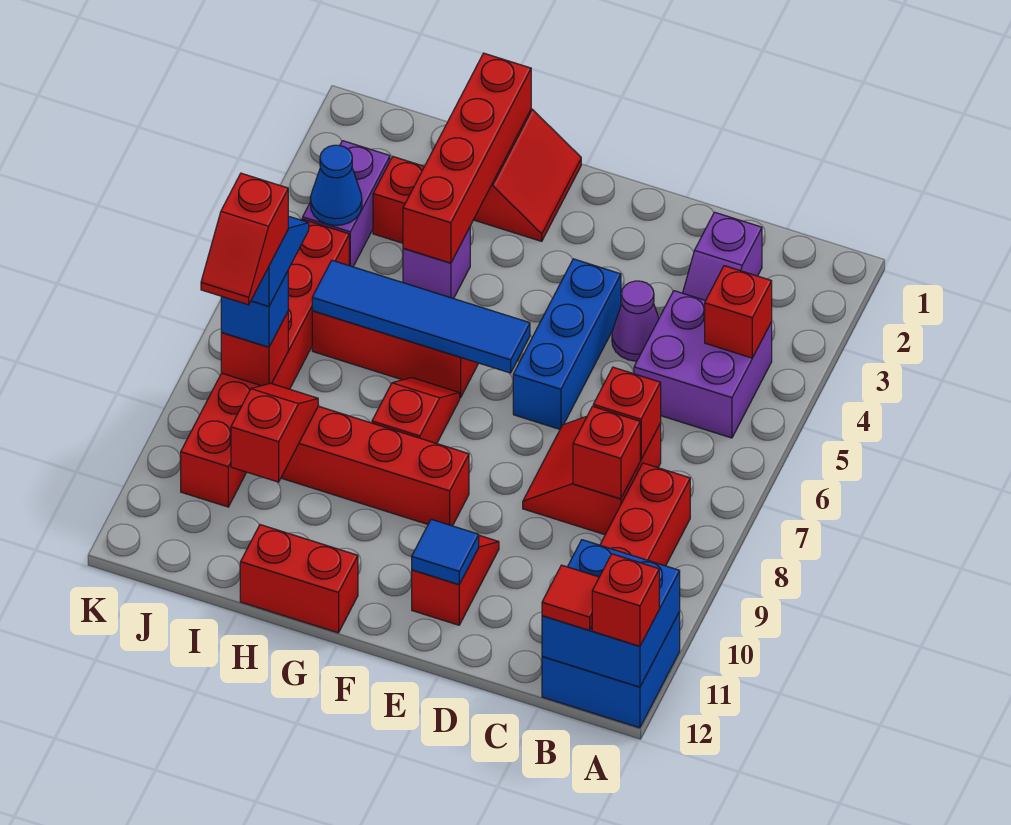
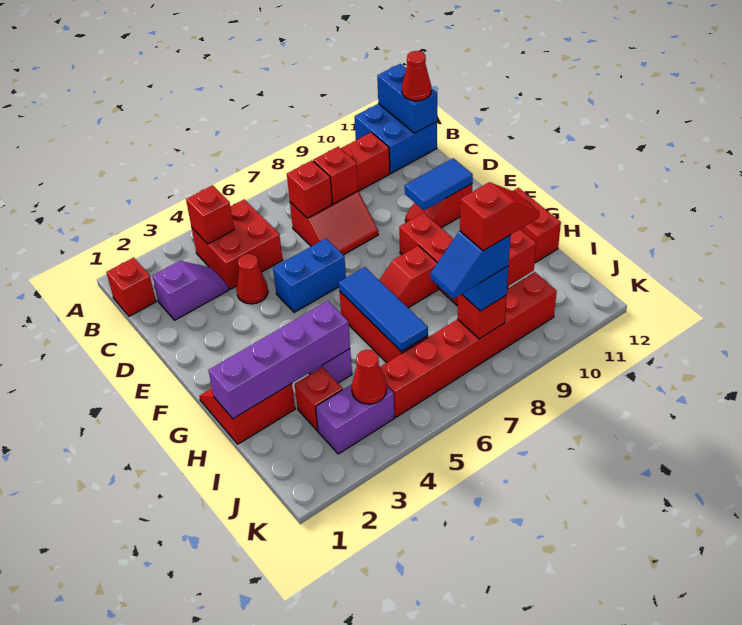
blue 2x2 brick [542,540,680,687] -> blue 1x2 brick [377,64,437,133]
red 1x1 brick [592,554,659,646] -> red 1x1 brick moved to [106,258,156,316]
purple 2x2 brick [634,291,772,438] -> red 2x2 brick [192,199,283,289]
red 1x1 tile [542,565,599,630] -> red 1x1 cone [402,51,431,101]
purple 1x1 cone [612,281,659,361] -> red 1x1 cone [236,254,268,304]
blue 1x3 brick [513,259,621,429] -> blue 1x2 brick [273,239,346,312]
blue 1x1 tile [412,519,479,584] -> blue 1x2 tile [405,158,473,210]
blue 1x4 tile [312,260,530,373] -> blue 1x3 tile [339,267,428,352]
red 1x4 brick [403,53,531,263] -> purple 1x4 brick [209,301,350,419]
blue 1x1 cone [310,145,362,225] -> red 1x1 cone [352,350,387,404]

